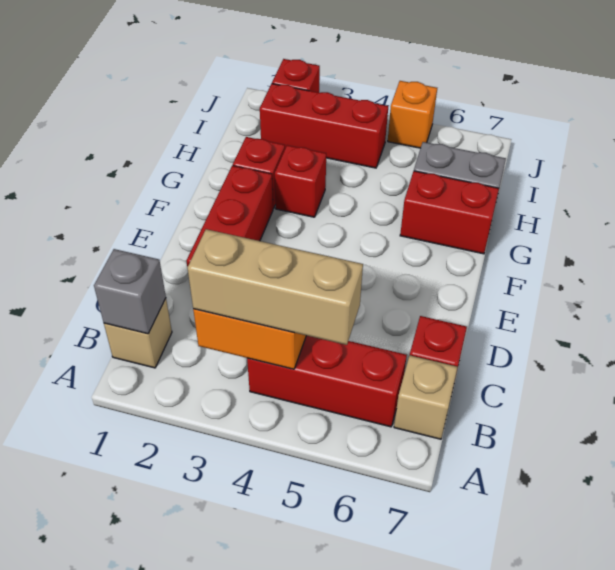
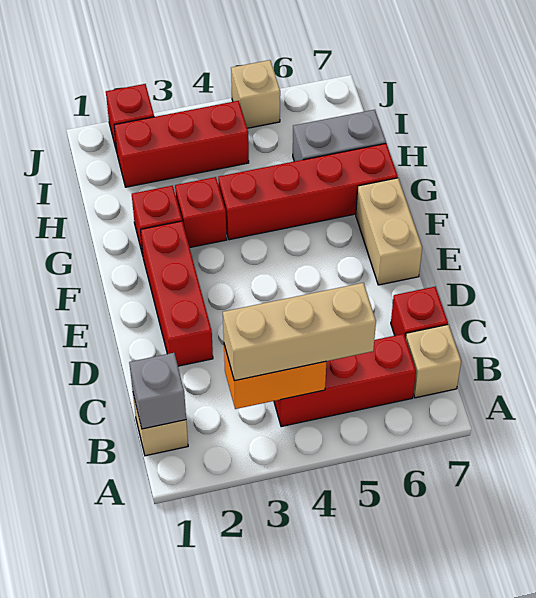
none -> tan 1x2 brick [356,178,422,285]
red 1x2 brick [400,171,499,254] -> red 1x4 brick [218,144,398,240]
orange 1x1 brick [388,81,437,148] -> tan 1x1 brick [231,60,280,128]

